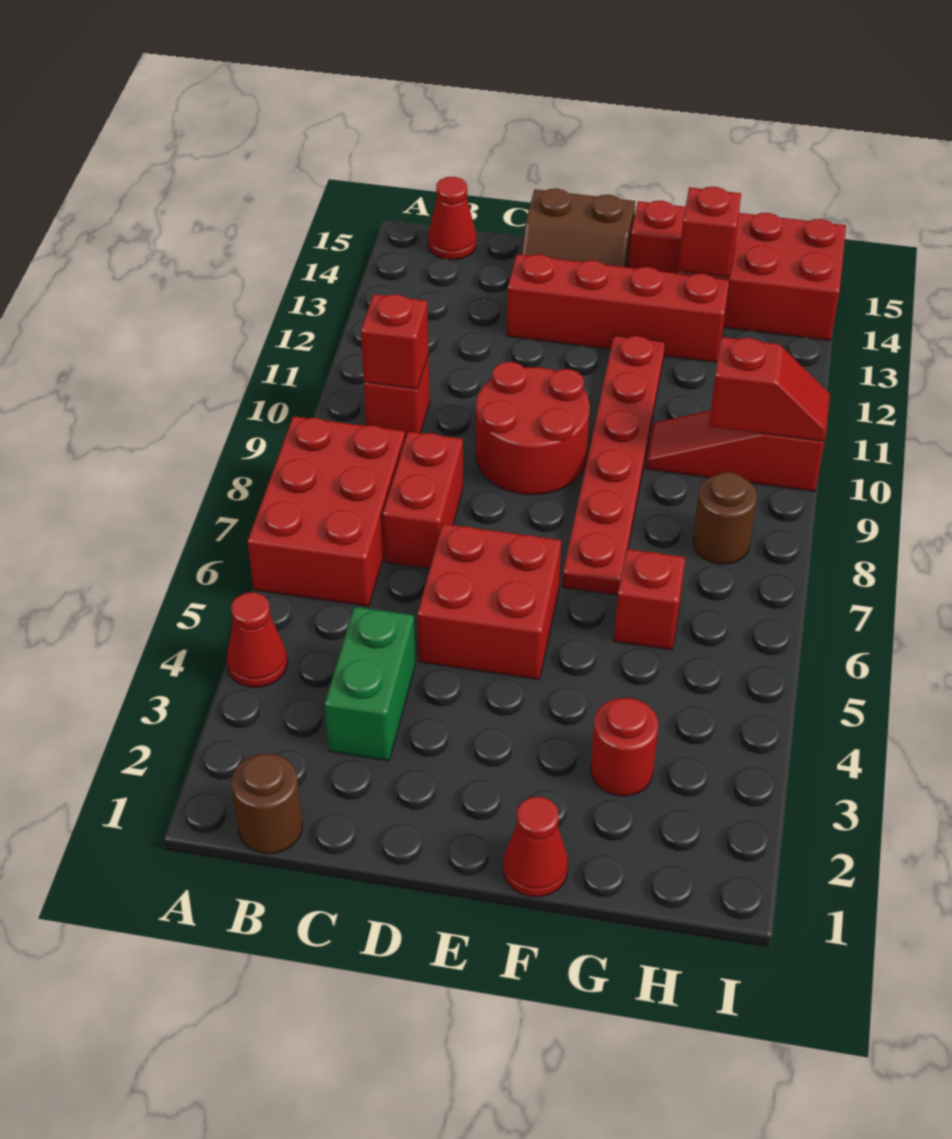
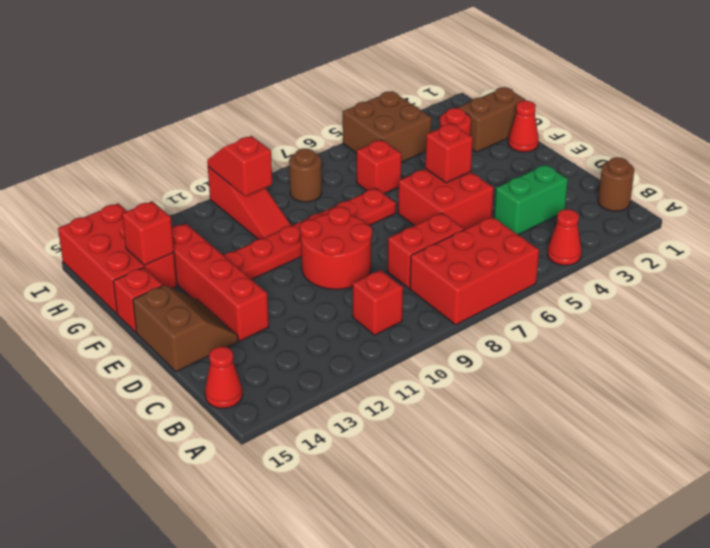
red 1x1 brick [361,294,429,389] -> red 1x1 brick moved to [425,123,473,183]
none -> brown 1x2 brick [458,87,526,152]
none -> brown 2x2 brick [343,91,432,162]

